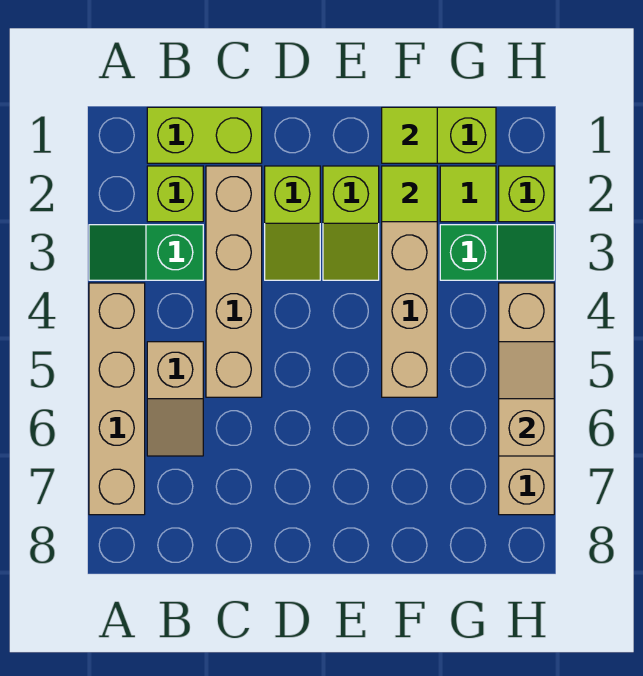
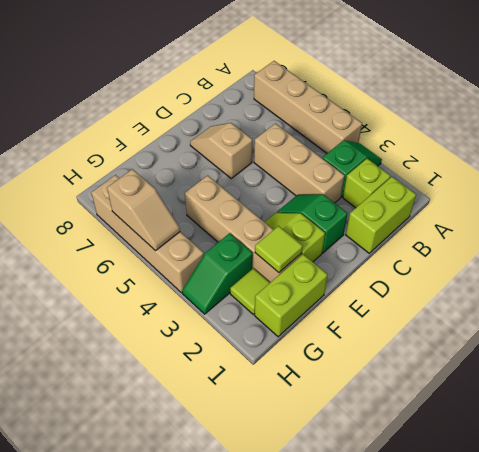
tan 1x2 slope [147,342,203,456] -> tan 1x2 slope moved to [190,123,252,178]
tan 1x4 brick [206,166,262,397] -> tan 1x3 brick [254,124,344,203]
lime 1x2 slope [265,166,320,280] -> green 1x2 slope [277,194,348,253]
lime 1x1 tile [382,107,437,163] -> none
lime 1x1 brick [499,166,554,222] -> none

